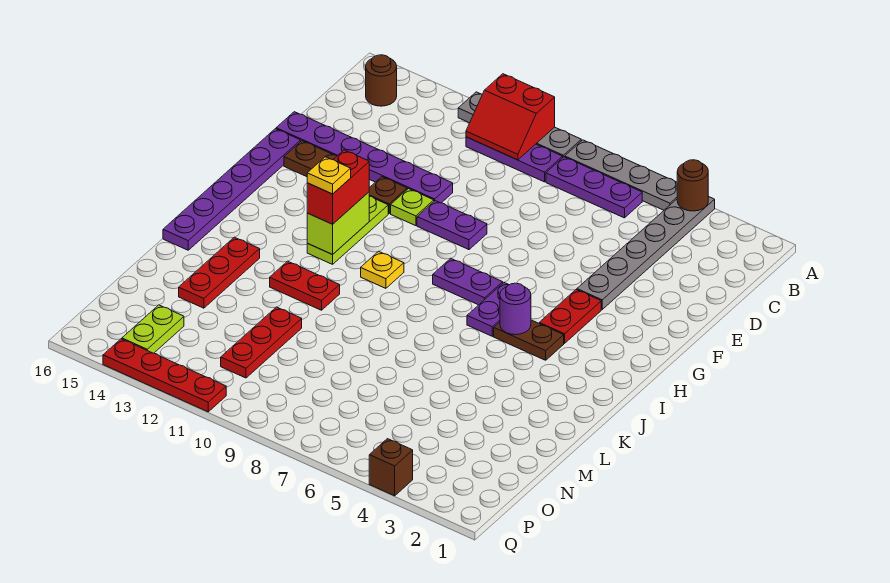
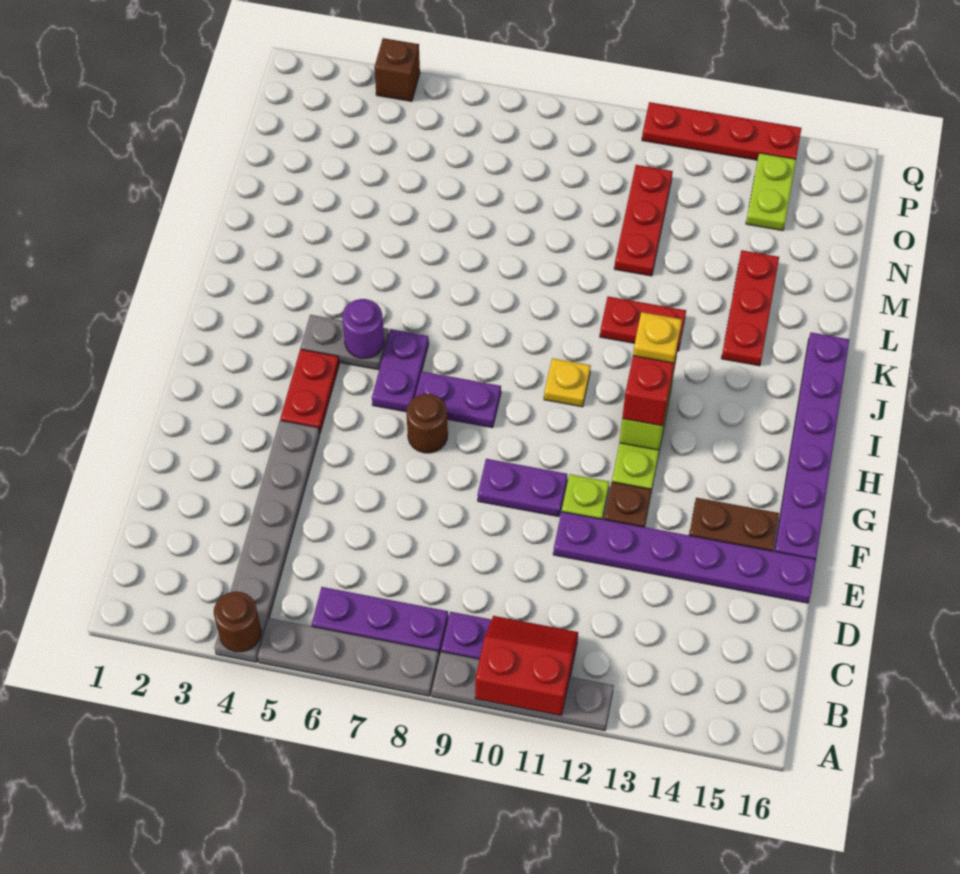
brown 1x1 round brick [366,55,397,106] -> brown 1x1 round brick moved to [406,394,448,453]
brown 1x2 plate [494,320,564,360] -> grey 1x2 plate [301,315,389,370]

